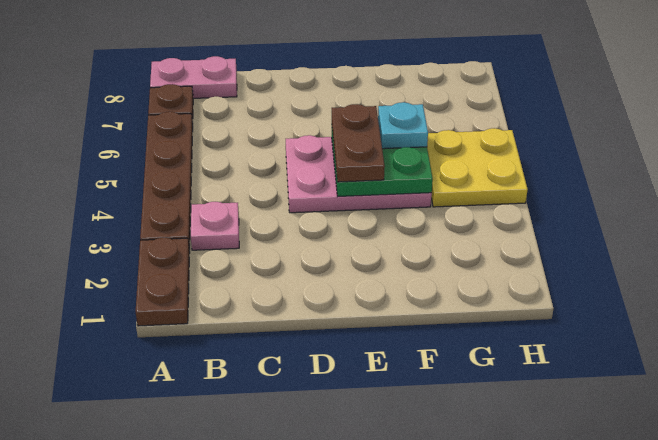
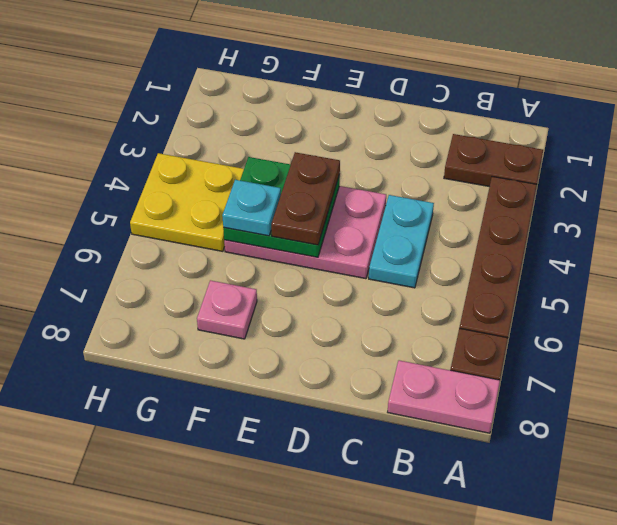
brown 1x2 plate [136,238,190,326] -> brown 1x2 plate turned to [444,134,543,187]
pink 1x1 plate [191,202,239,250] -> pink 1x1 plate moved to [197,280,257,339]
none -> cyan 1x2 plate [369,195,434,288]

